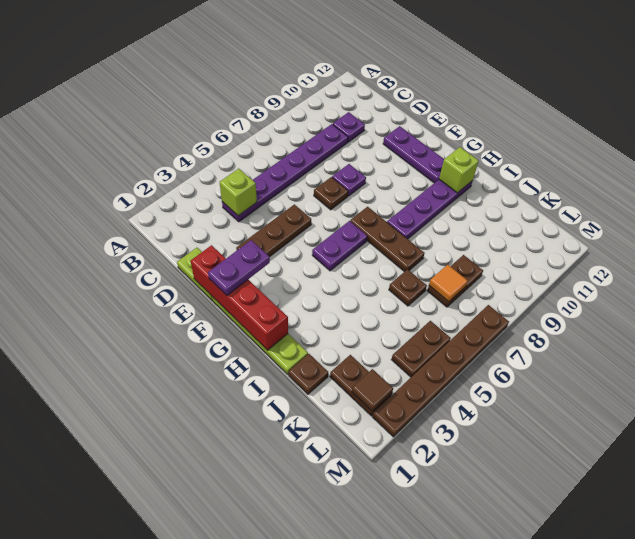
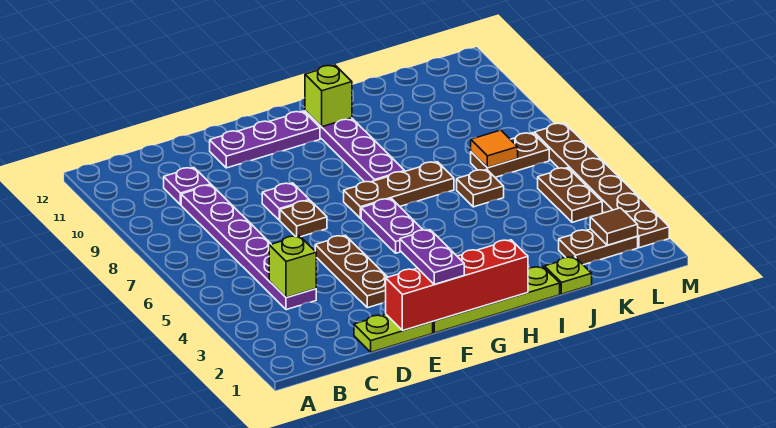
brown 1x1 plate [289,354,328,394] -> lime 1x1 plate [545,257,592,294]
brown 1x2 plate [427,255,483,307] -> brown 1x2 plate turned to [471,133,549,177]

